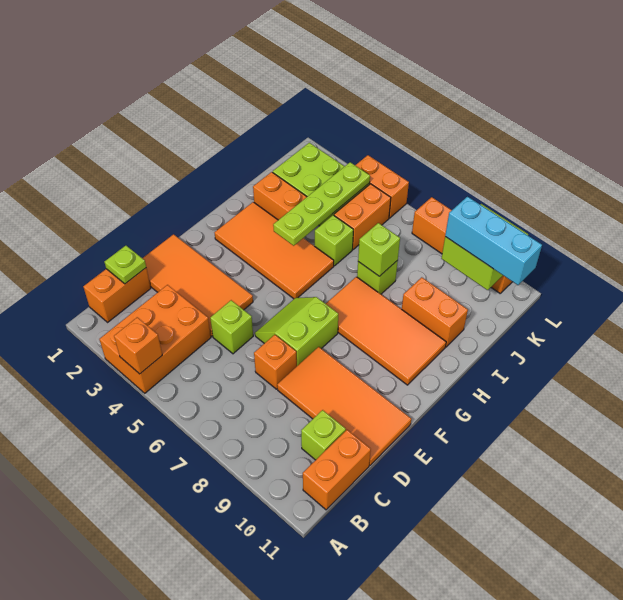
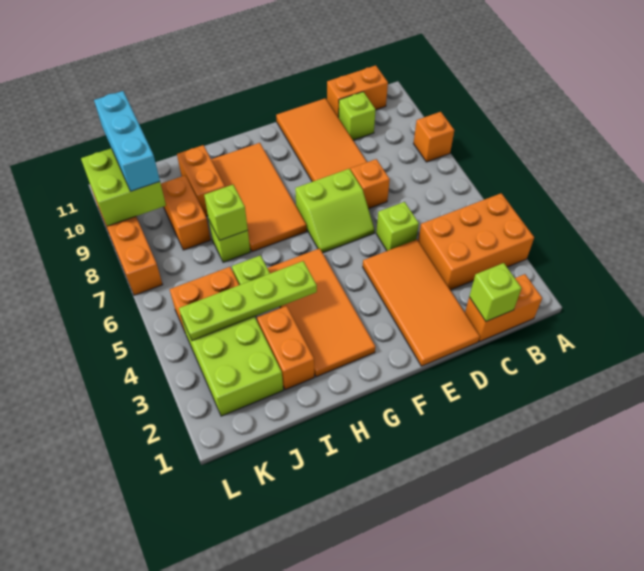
orange 1x1 brick [114,317,162,374] -> orange 1x1 brick moved to [414,112,454,162]
lime 1x1 plate [104,246,146,284] -> lime 1x1 brick [469,263,522,321]
orange 1x2 brick [355,155,409,218] -> orange 1x2 brick moved to [161,175,211,250]

